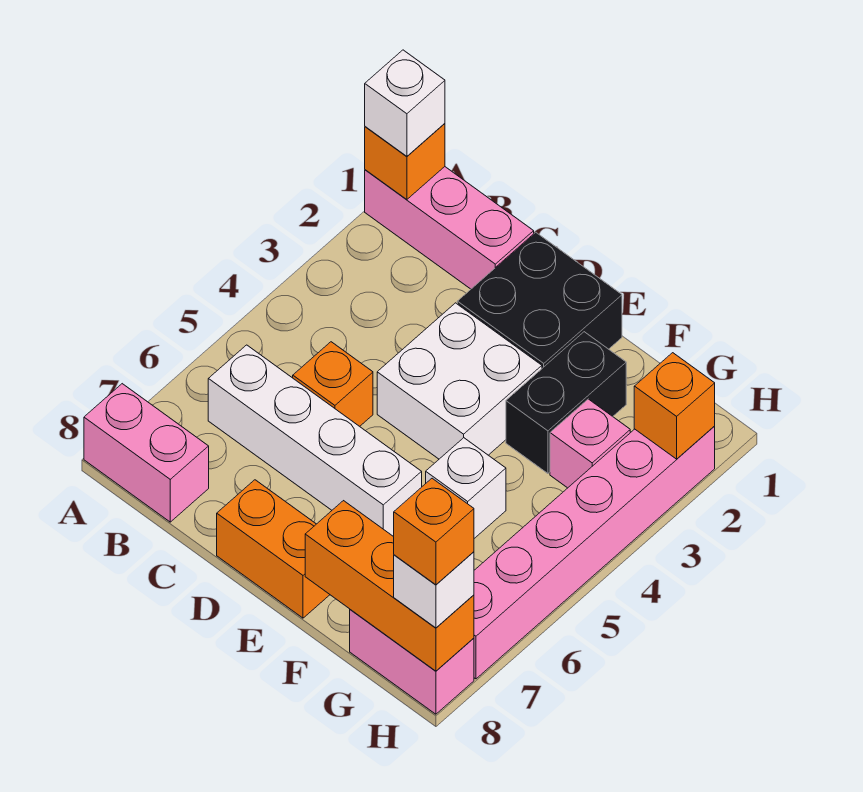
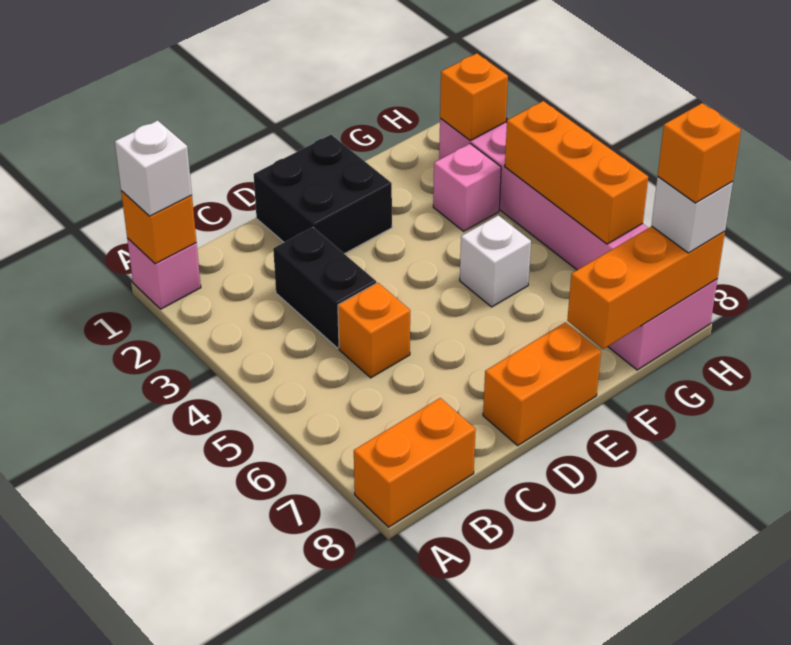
pink 1x3 brick [365,167,534,289] -> pink 1x1 brick [127,238,201,309]
pink 1x2 brick [84,384,209,522] -> orange 1x2 brick [354,398,476,527]
white 1x4 brick [208,345,422,537] -> none
white 2x2 brick [377,303,542,459] -> none
black 1x2 brick [506,332,626,473] -> black 1x2 brick moved to [273,227,376,348]
none -> orange 1x3 brick [505,101,648,244]

